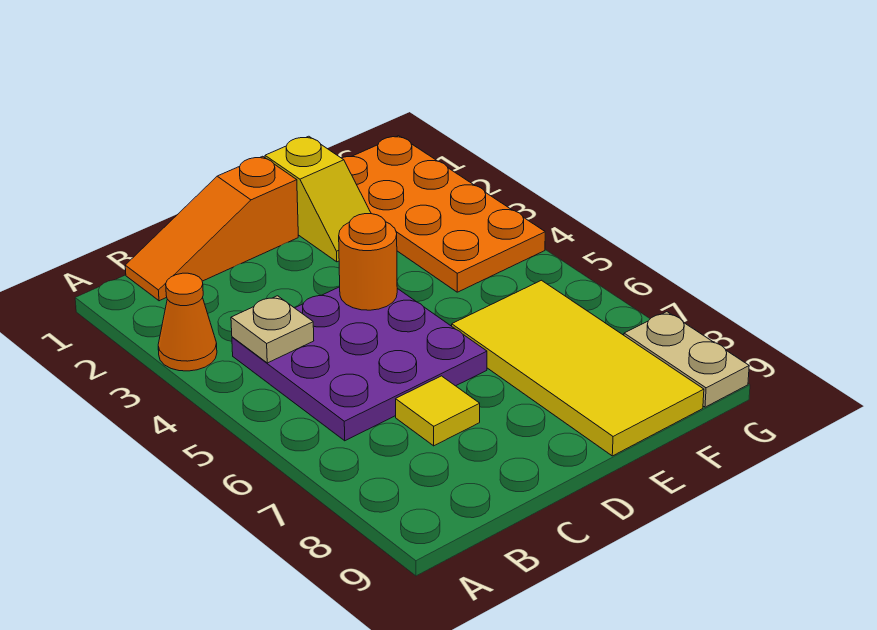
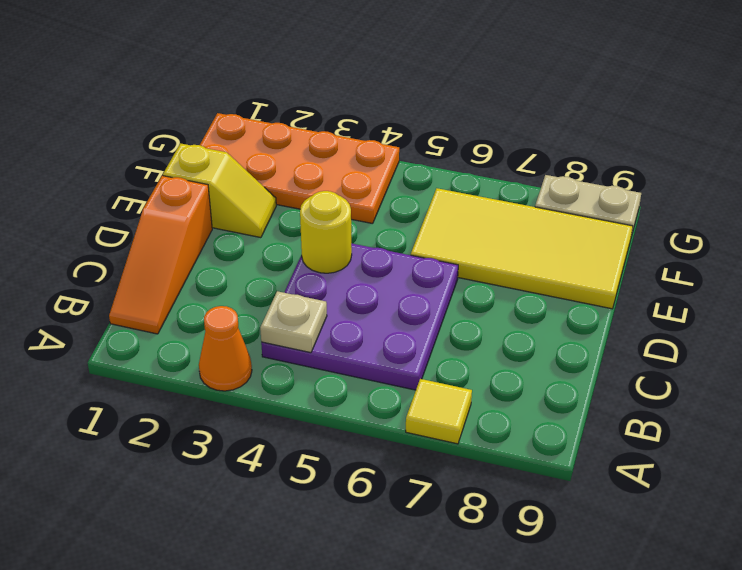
yellow 1x1 tile [396,376,480,446] -> yellow 1x1 tile moved to [406,379,472,444]
orange 1x1 round brick [339,214,397,310] -> yellow 1x1 round brick [300,191,352,273]

